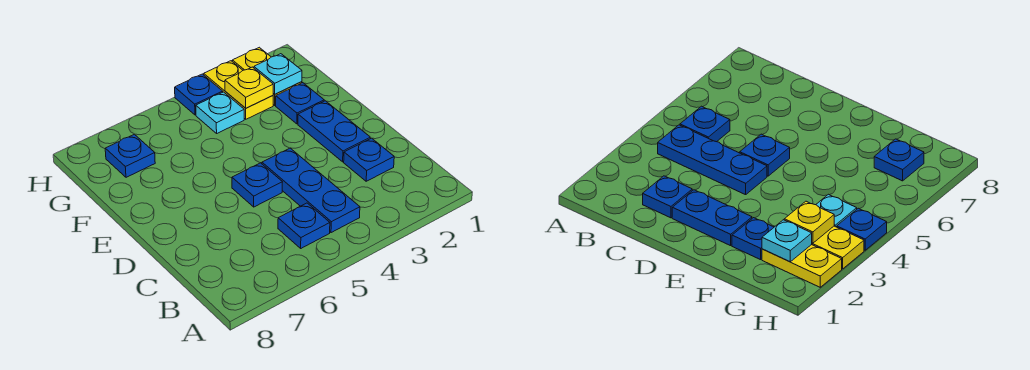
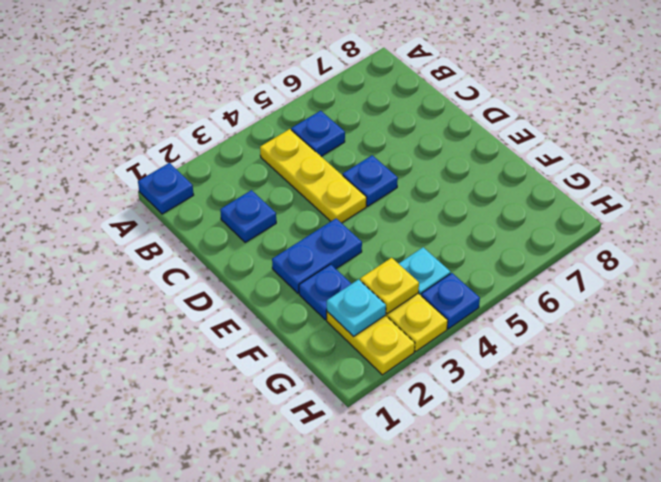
blue 1x3 plate [262,148,360,233] -> yellow 1x3 plate [260,129,367,223]
blue 1x2 plate [298,101,371,162] -> blue 1x2 plate turned to [272,219,362,293]
blue 1x1 plate [105,134,155,177] -> blue 1x1 plate moved to [138,163,194,214]

